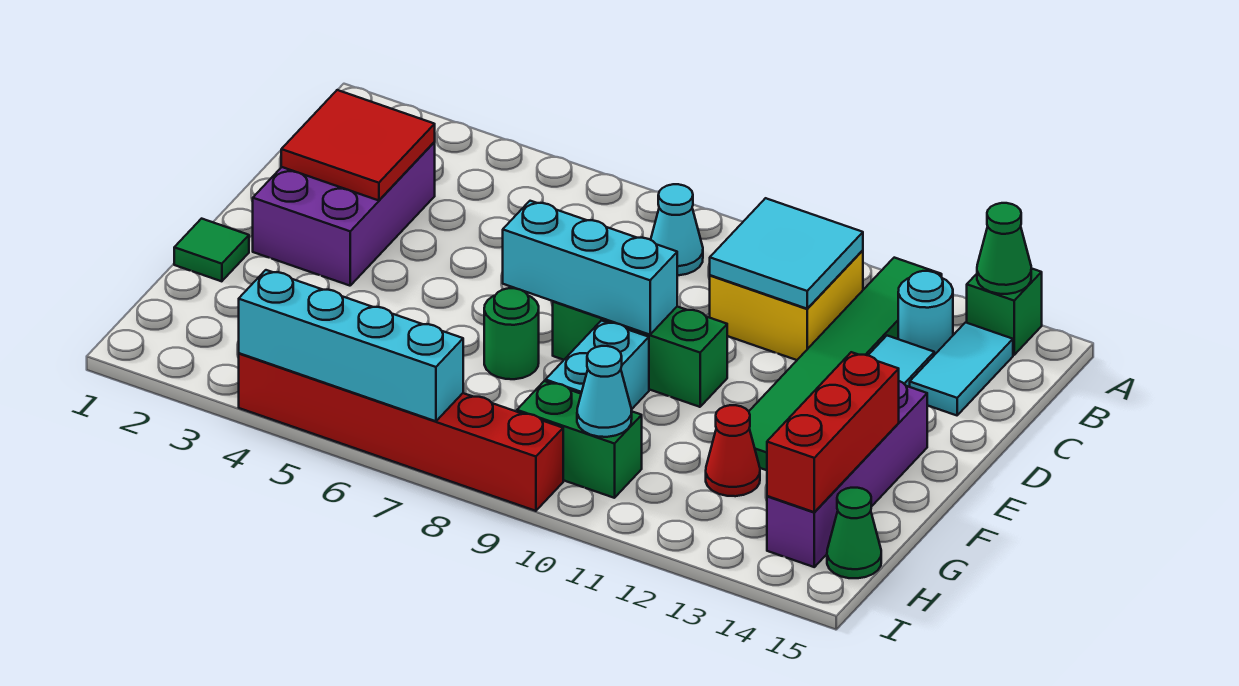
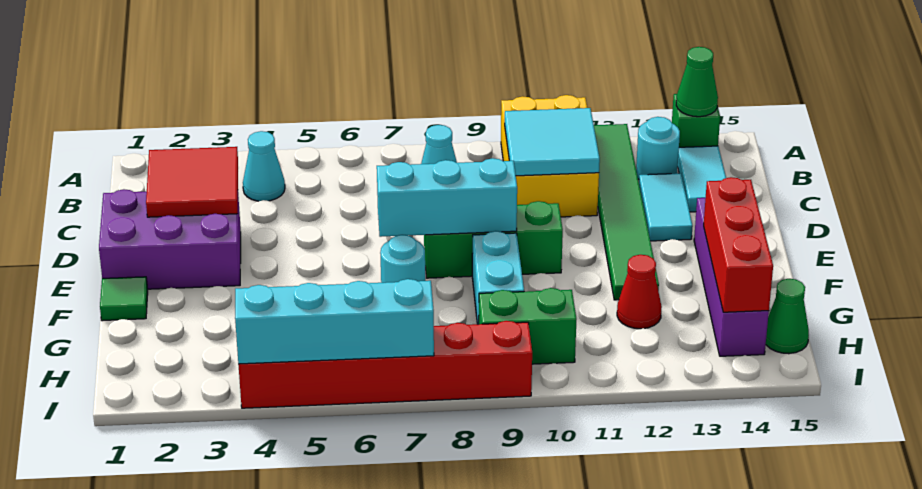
yellow 2x2 brick [710,250,863,360] -> yellow 2x3 brick [501,95,599,217]
purple 2x3 brick [253,142,435,286] -> purple 2x3 brick turned to [99,189,241,289]
green 1x1 round brick [484,288,539,379] -> cyan 1x1 round brick [380,235,425,283]
cyan 1x1 cone [577,346,632,437] -> cyan 1x1 cone moved to [243,131,285,201]

